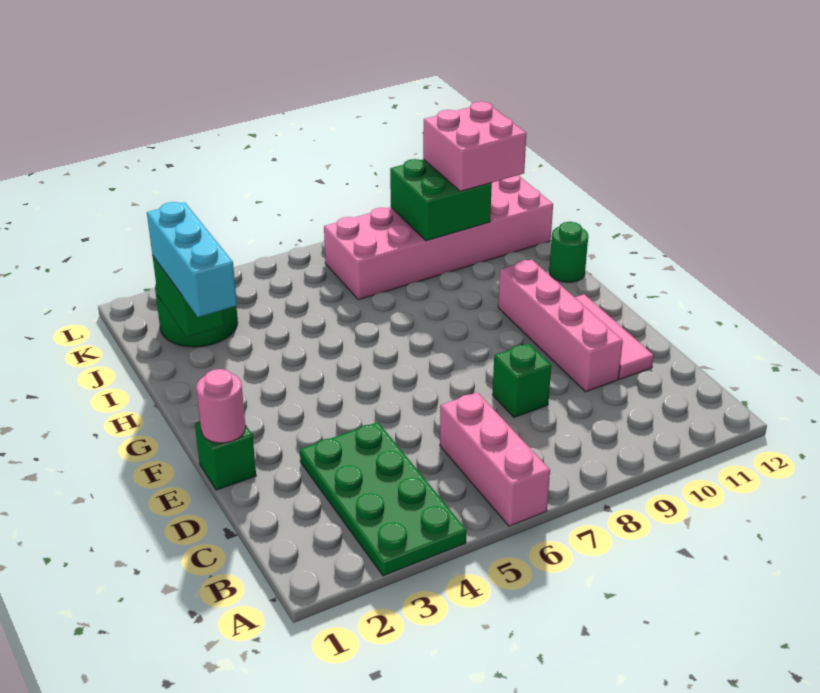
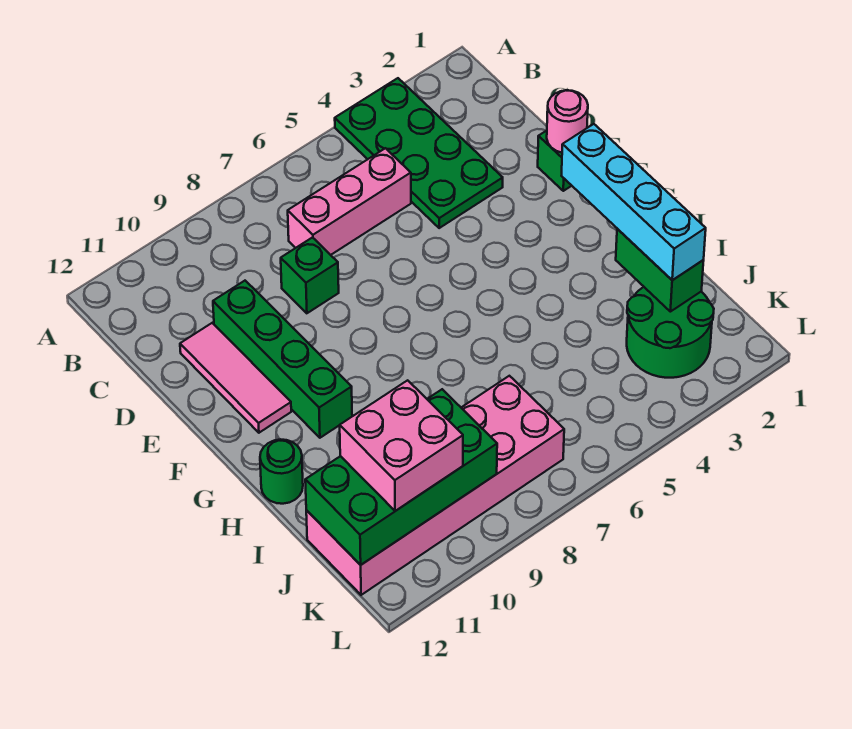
pink 1x3 brick [440,392,550,526] -> pink 1x3 brick turned to [288,148,411,255]
pink 1x4 brick [498,260,623,392] -> green 1x4 brick [213,281,352,438]
cyan 1x3 brick [147,202,237,317] -> cyan 1x4 brick [562,124,706,280]
green 2x2 brick [390,159,492,241] -> green 2x4 brick [305,389,497,565]

